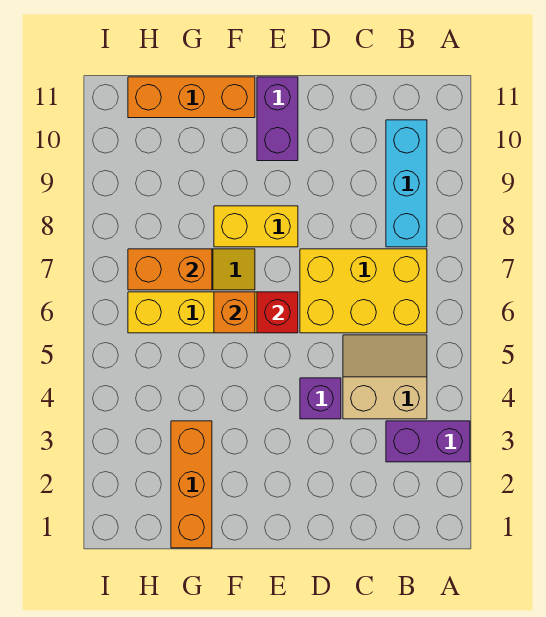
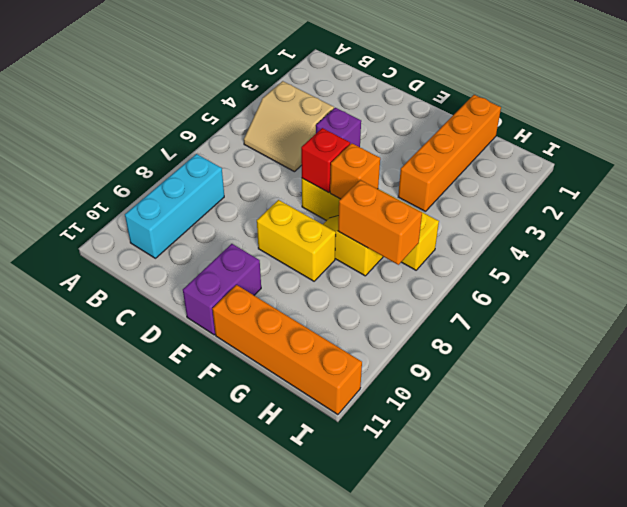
purple 1x2 brick [386,421,470,462] -> none
yellow 2x3 brick [300,249,427,333] -> none
orange 1x3 brick [128,77,255,118] -> orange 1x4 brick [212,285,362,415]
orange 1x3 brick [171,421,212,548] -> orange 1x4 brick [398,95,501,212]

